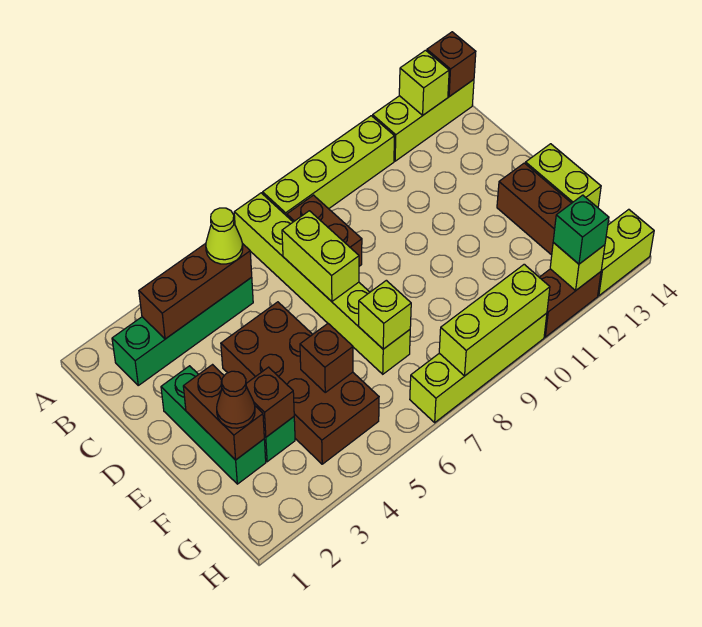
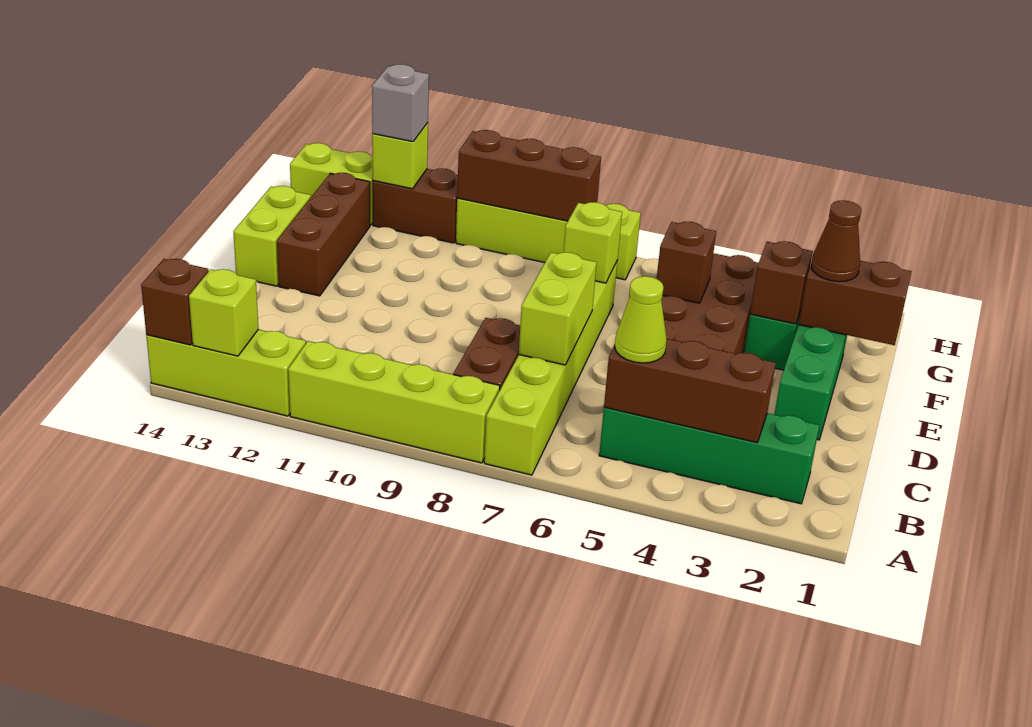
brown 1x2 brick [183,365,264,460] -> brown 1x2 brick turned to [799,261,912,345]
lime 1x3 brick [439,264,550,376] -> brown 1x3 brick [457,130,601,221]
green 1x1 brick [553,195,609,264] -> grey 1x1 brick [372,64,429,142]

